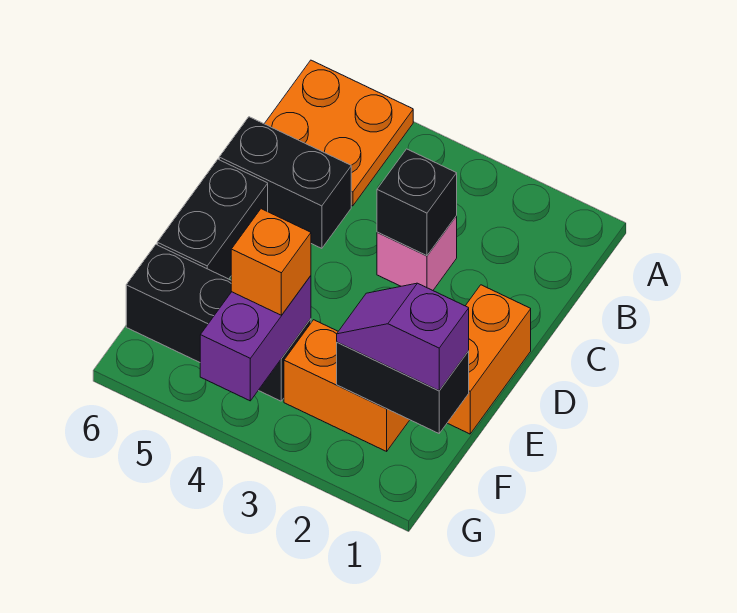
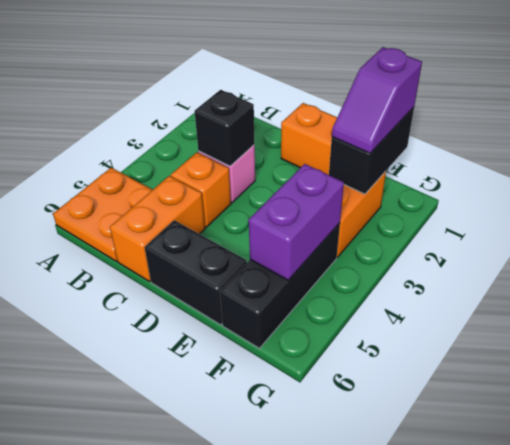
black 1x2 brick [219,117,351,248] -> orange 1x2 brick [110,176,205,281]
purple 1x2 brick [200,276,311,401] -> purple 1x2 brick turned to [249,164,344,280]
orange 1x1 brick [231,209,311,315] -> orange 1x1 brick moved to [171,152,231,227]

